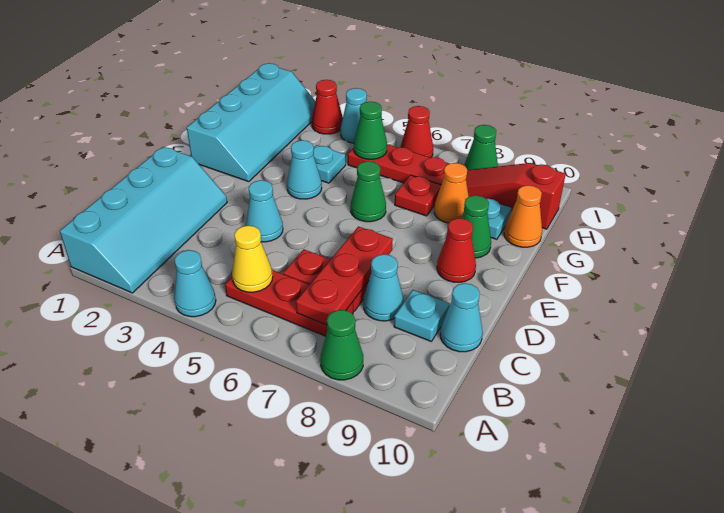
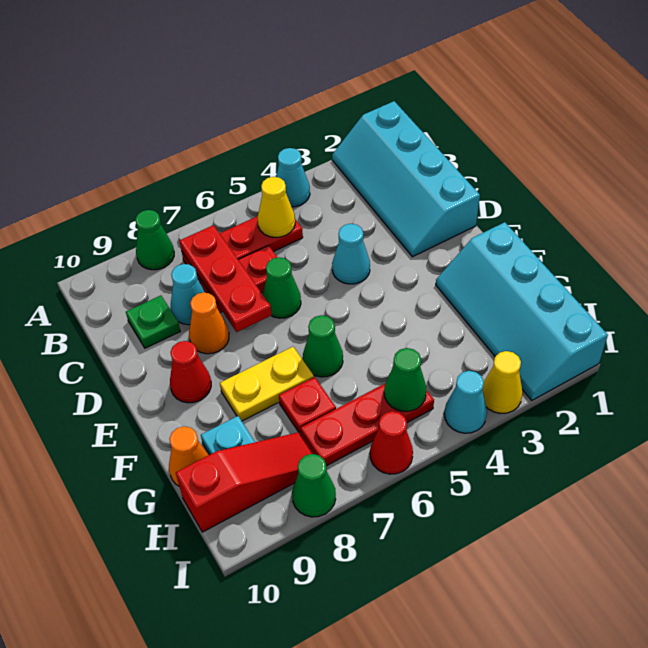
cyan 1x1 plate [394,290,450,341] -> green 1x1 plate [126,296,180,348]
cyan 1x1 cone [440,283,483,352] -> none
cyan 1x1 cone [287,140,322,199] -> none
none -> yellow 1x2 plate [220,347,314,421]
green 1x1 cone [461,195,491,258] -> green 1x1 cone moved to [263,257,301,318]
cyan 1x1 plate [313,145,346,183] -> none
orange 1x1 cone [434,163,469,223] -> orange 1x1 cone moved to [189,292,229,354]
red 1x1 cone [312,80,343,134] -> yellow 1x1 cone [482,351,523,413]

